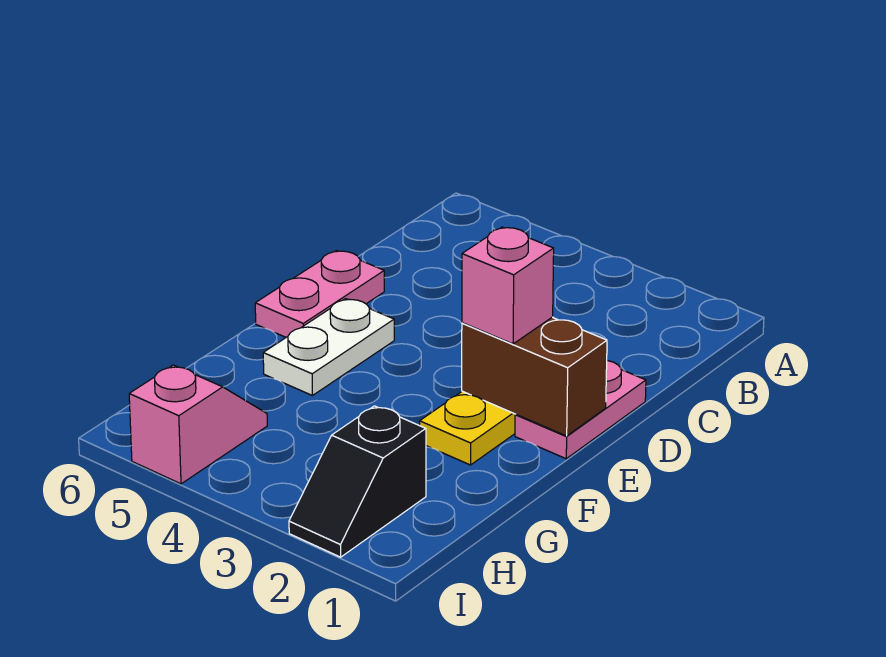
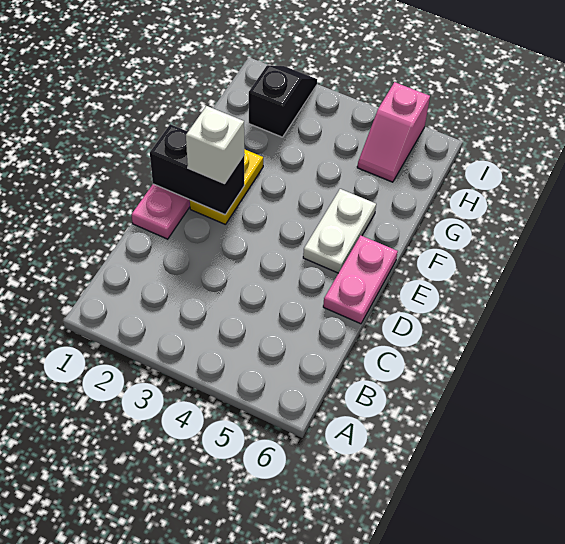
brown 1x2 brick [462,317,607,436] -> black 1x2 brick [150,124,244,215]
pink 1x1 brick [462,227,554,344] -> white 1x1 brick [186,106,244,184]

